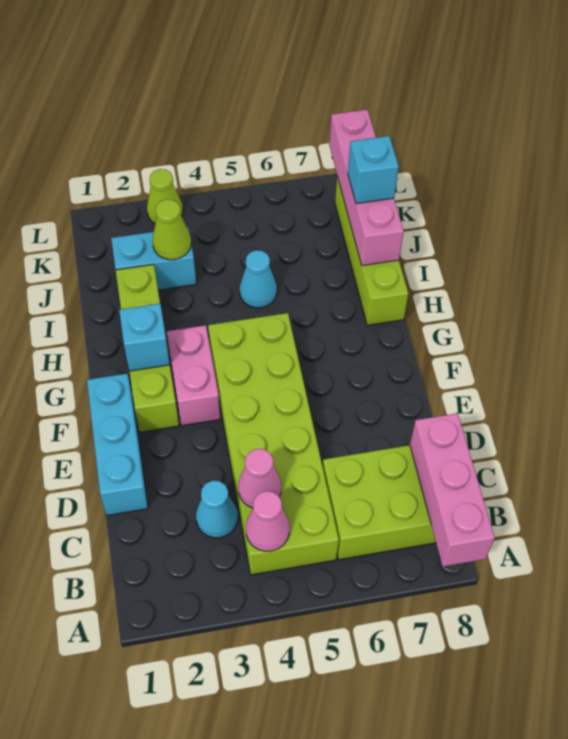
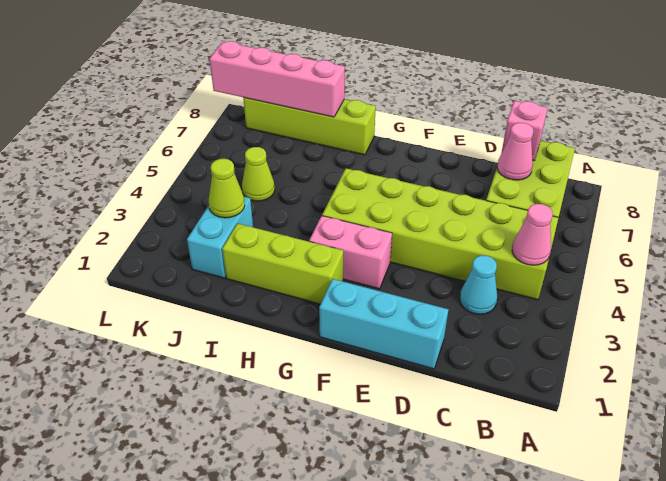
pink 1x3 brick [410,413,495,566] -> pink 1x1 brick [502,101,548,160]
pink 1x1 cone [238,449,281,508] -> pink 1x1 cone moved to [497,123,533,180]
lime 1x4 brick [116,264,179,432] -> lime 1x3 brick [222,223,343,304]
cyan 1x1 brick [119,304,170,371] -> none
cyan 1x1 cone [240,250,277,308] -> none
cyan 1x1 brick [348,136,399,204] -> none
lime 1x1 cone [147,169,183,223] -> lime 1x1 cone moved to [242,147,275,201]

